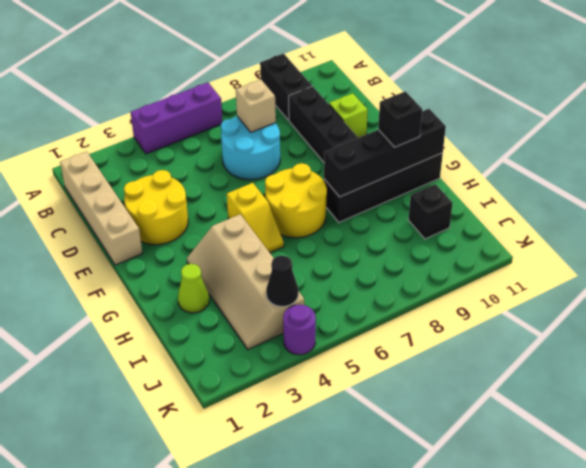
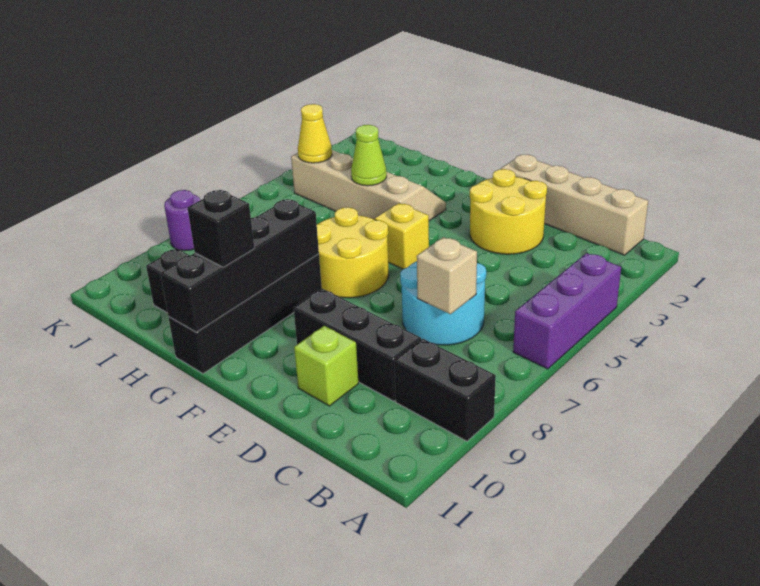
lime 1x1 cone [178,264,209,313] -> lime 1x1 cone moved to [351,125,387,186]
black 1x1 cone [266,255,298,307] -> yellow 1x1 cone [298,104,332,163]
purple 1x1 round brick [283,305,316,355] -> purple 1x1 round brick moved to [164,190,200,251]

